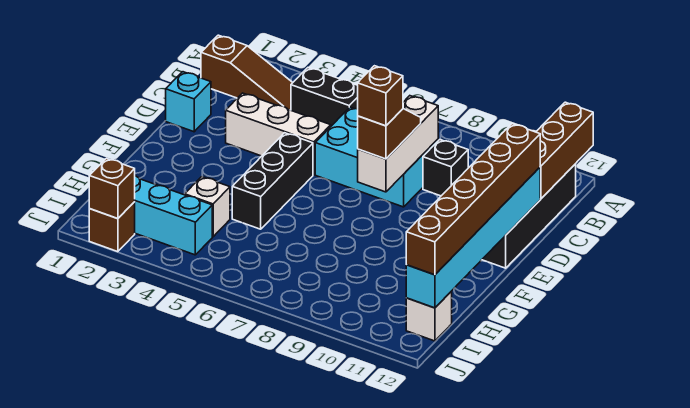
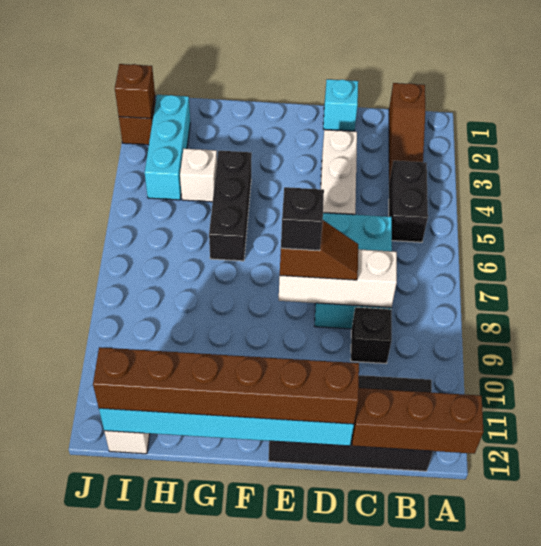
black 1x3 brick [232,133,313,229] -> black 1x3 brick turned to [209,151,252,261]
brown 1x1 brick [358,66,403,126] -> black 1x1 brick [281,187,324,251]

